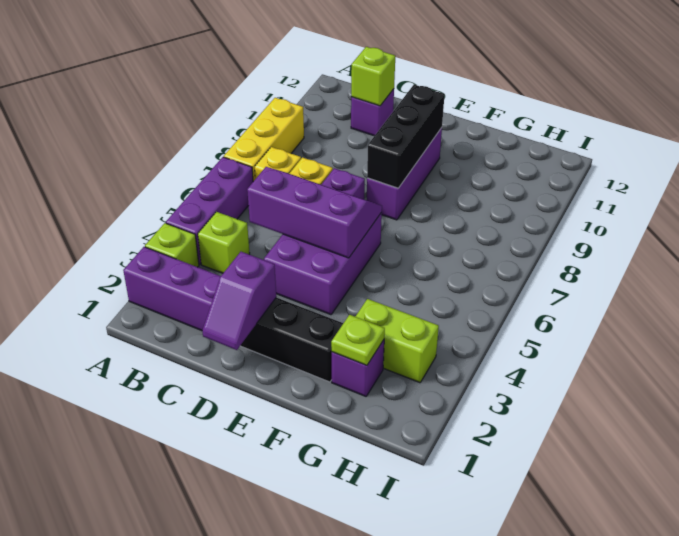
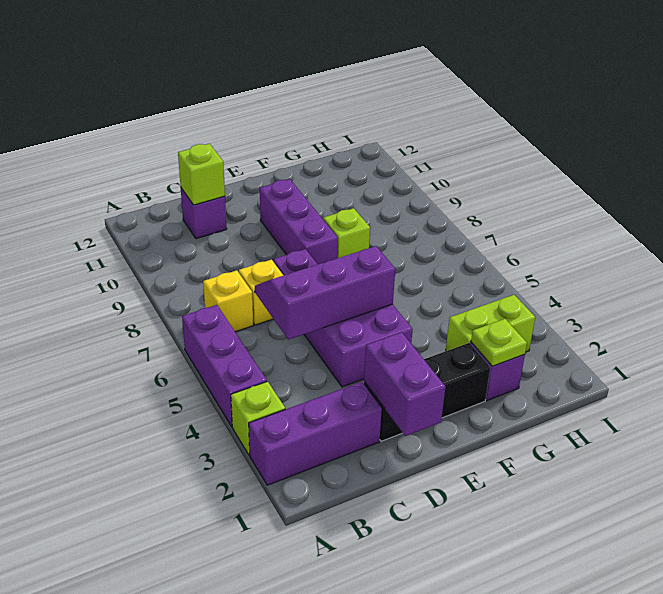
yellow 1x3 brick [224,98,304,181] -> none
lime 1x1 brick [198,212,250,273] -> lime 1x1 brick moved to [323,208,370,258]
purple 1x2 slope [202,252,276,350] -> purple 1x2 brick [364,332,445,436]
black 1x3 brick [367,85,445,188] -> none

